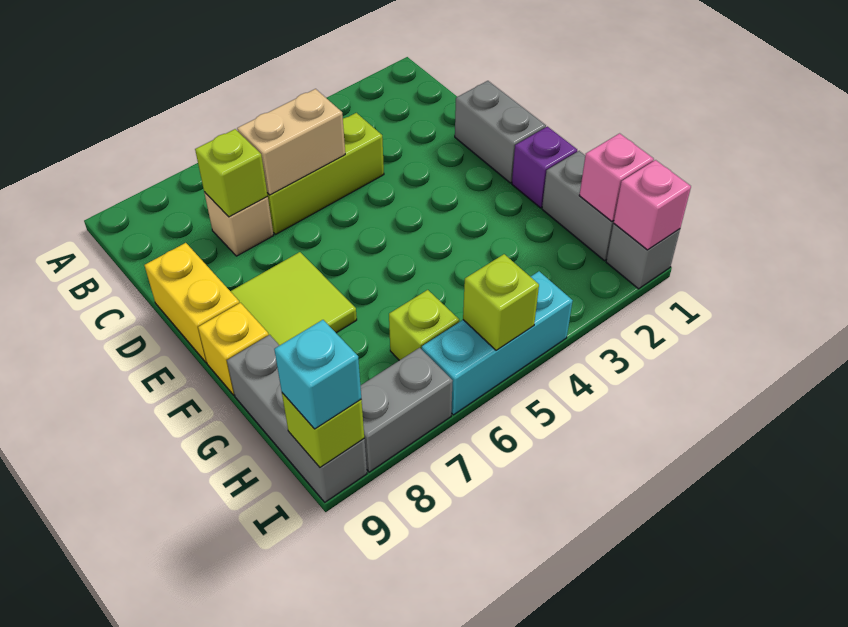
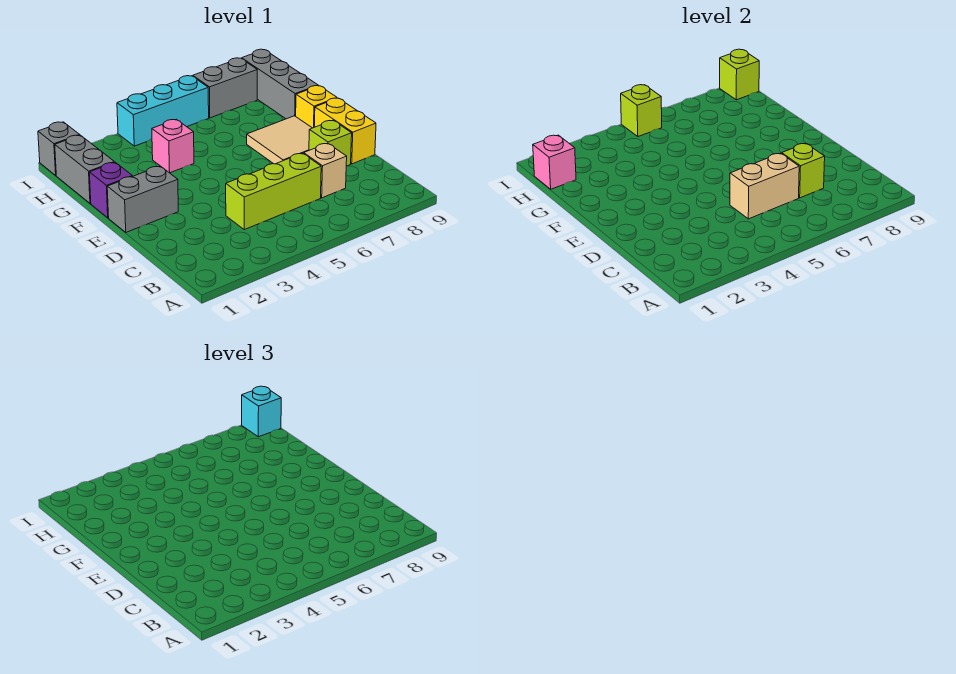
grey 1x2 brick [455,81,546,183] -> grey 1x2 brick turned to [107,166,178,232]
lime 2x2 tile [230,252,357,345] -> tan 2x2 tile [247,116,312,164]
lime 1x1 brick [389,290,459,360] -> lime 1x1 brick moved to [309,121,352,166]
pink 1x1 brick [614,160,691,250] -> pink 1x1 brick moved to [152,119,194,173]

